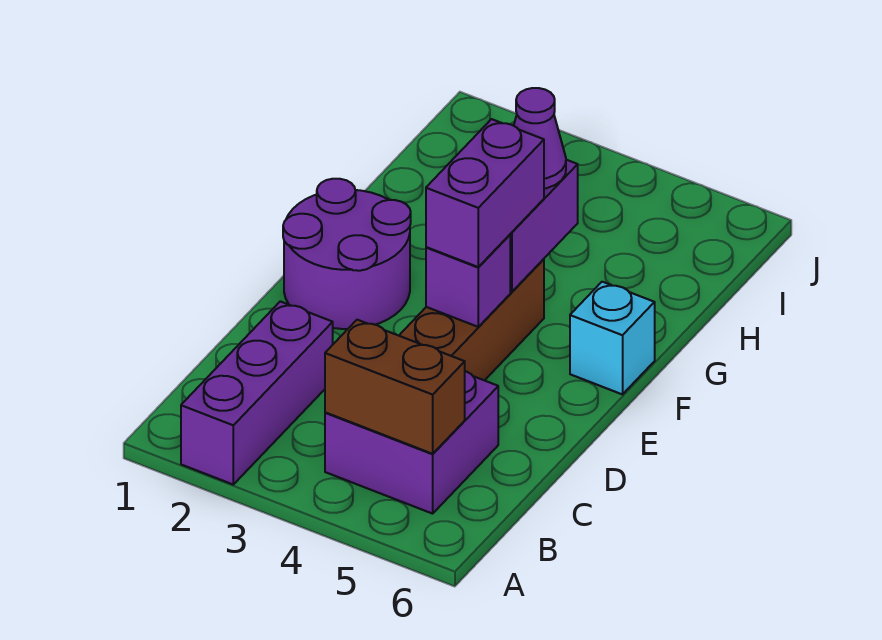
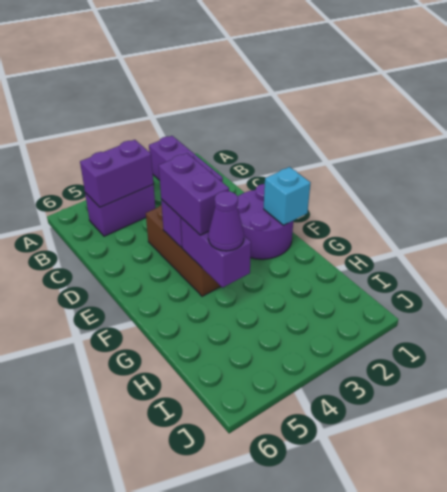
purple 2x2 brick [325,371,498,514] -> purple 1x2 brick [85,185,156,236]
brown 1x2 brick [325,320,465,454] -> purple 1x2 brick [80,140,153,207]
cyan 1x1 brick [570,282,655,394] -> cyan 1x1 brick moved to [264,167,310,226]

